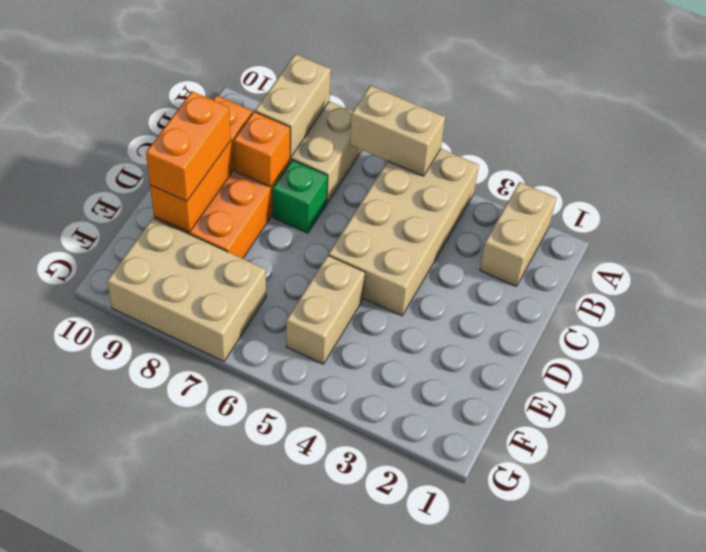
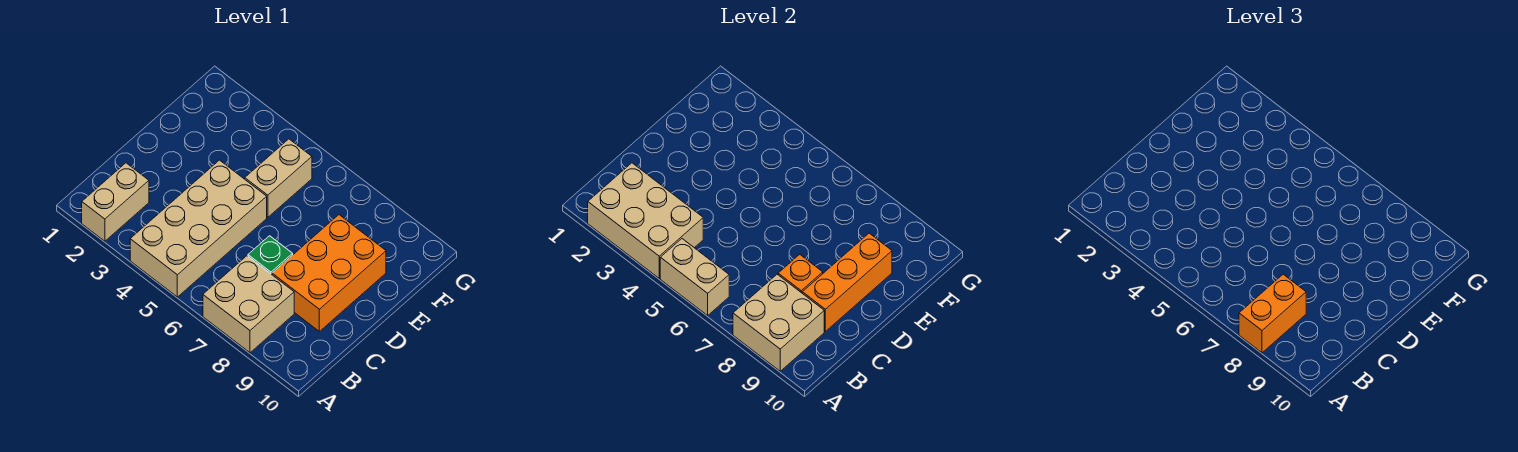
tan 1x2 brick [255,54,331,157] -> tan 2x2 brick [733,274,824,371]
orange 1x2 brick [146,91,231,201] -> orange 1x2 brick moved to [1239,274,1306,353]
tan 2x3 brick [107,218,266,361] -> tan 2x3 brick moved to [588,163,703,278]

